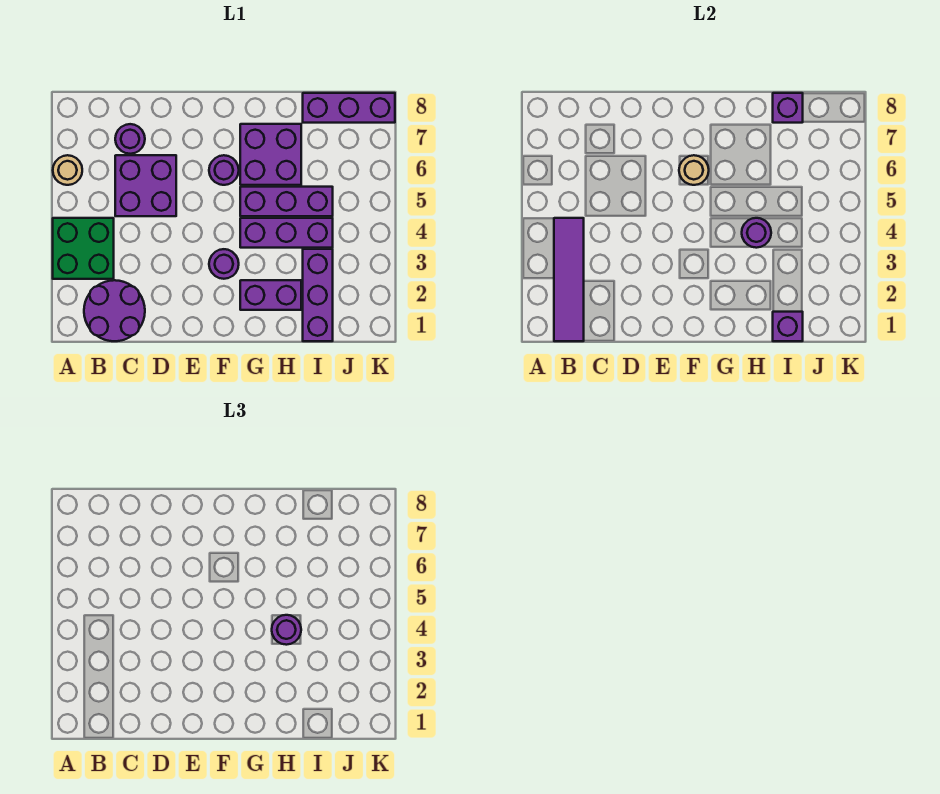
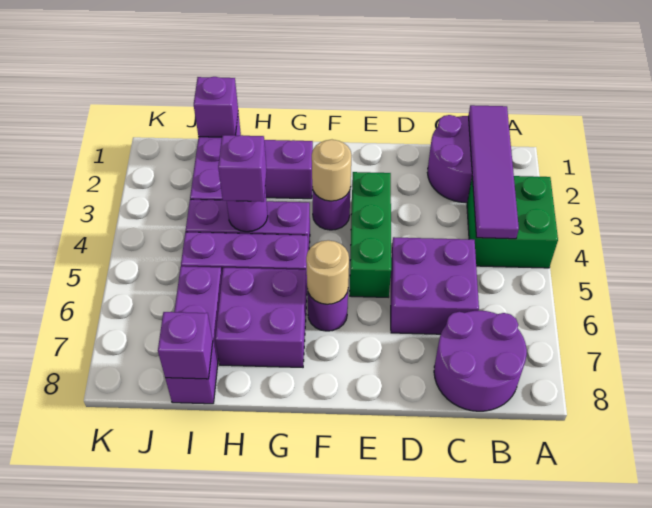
tan 1x1 round brick [53,155,82,185] -> tan 1x1 round brick moved to [312,140,351,201]
purple 1x1 round brick [115,124,145,154] -> purple 2x2 round brick [434,311,527,411]
none -> green 1x3 brick [350,172,391,297]
purple 1x1 round brick [272,615,301,645] -> purple 1x1 brick [218,135,267,202]
purple 1x3 brick [303,93,395,123] -> purple 1x3 brick turned to [165,266,222,404]

